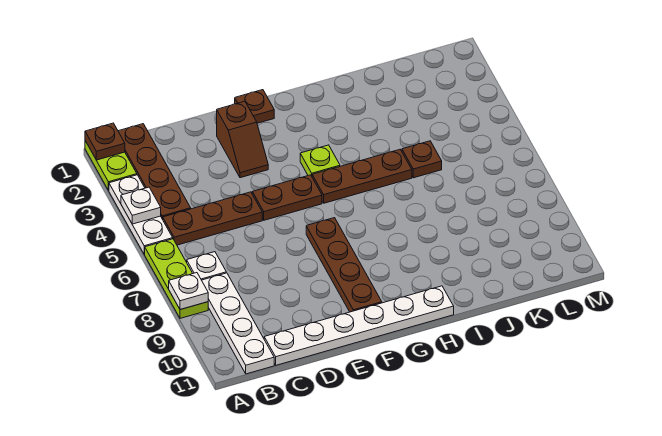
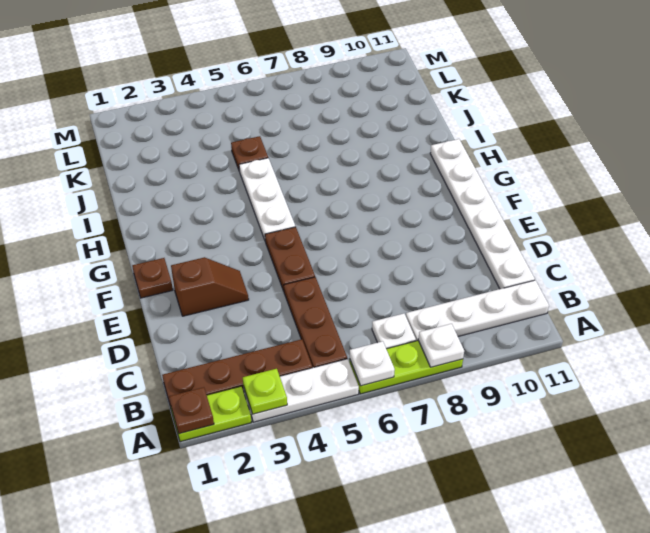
white 1x1 plate [121,187,161,224] -> white 1x1 plate moved to [350,341,395,386]
brown 1x4 plate [306,218,382,312] -> none
lime 1x1 plate [300,145,340,176] -> lime 1x1 plate moved to [243,369,287,414]
brown 1x3 plate [312,150,412,203] -> white 1x3 plate [239,158,295,240]

